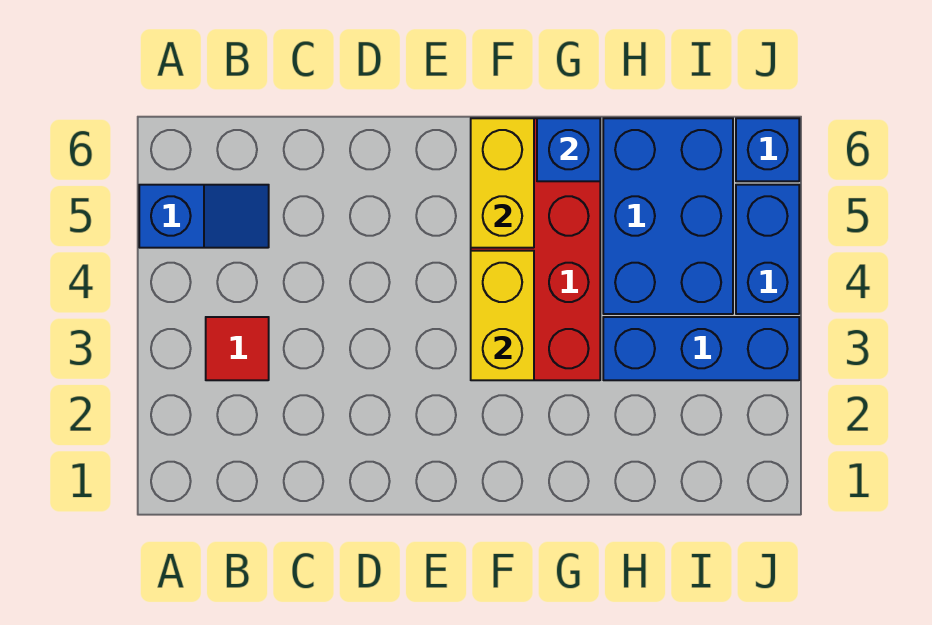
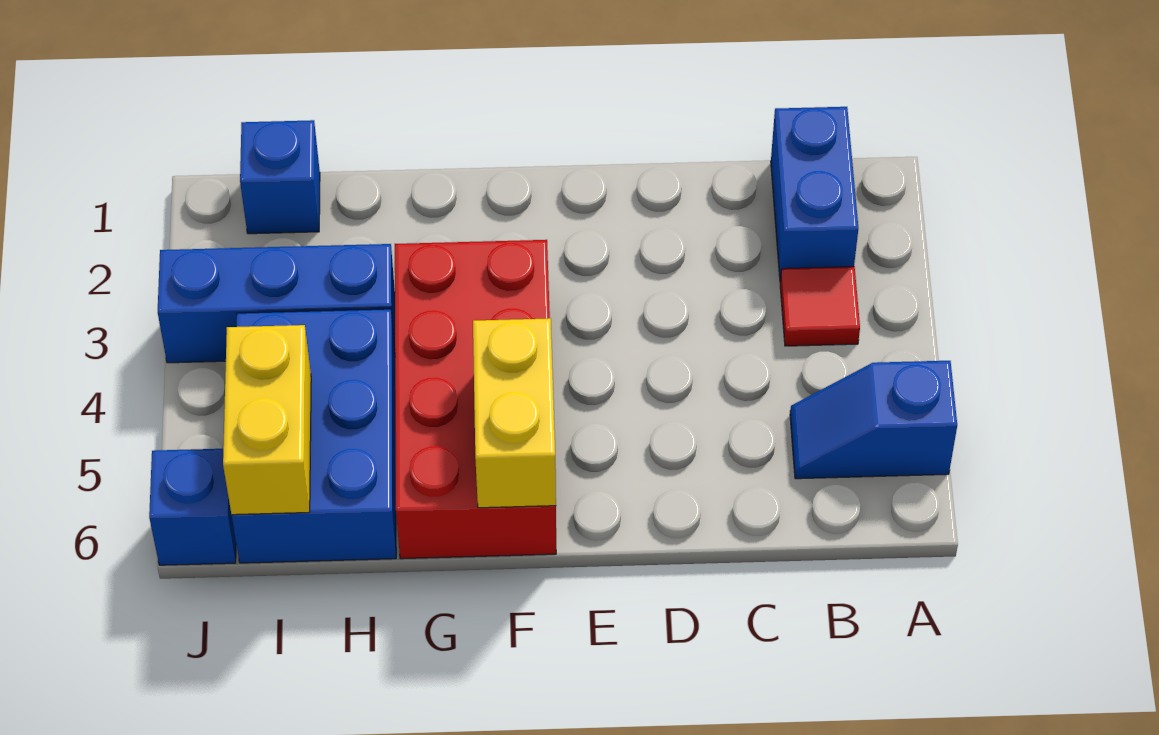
yellow 1x2 brick [471,251,534,380] -> yellow 1x2 brick moved to [223,325,311,515]
blue 1x1 brick [537,118,600,181] -> blue 1x1 brick moved to [240,120,320,234]
blue 1x2 brick [736,185,799,314] -> blue 1x2 brick moved to [771,107,858,282]

